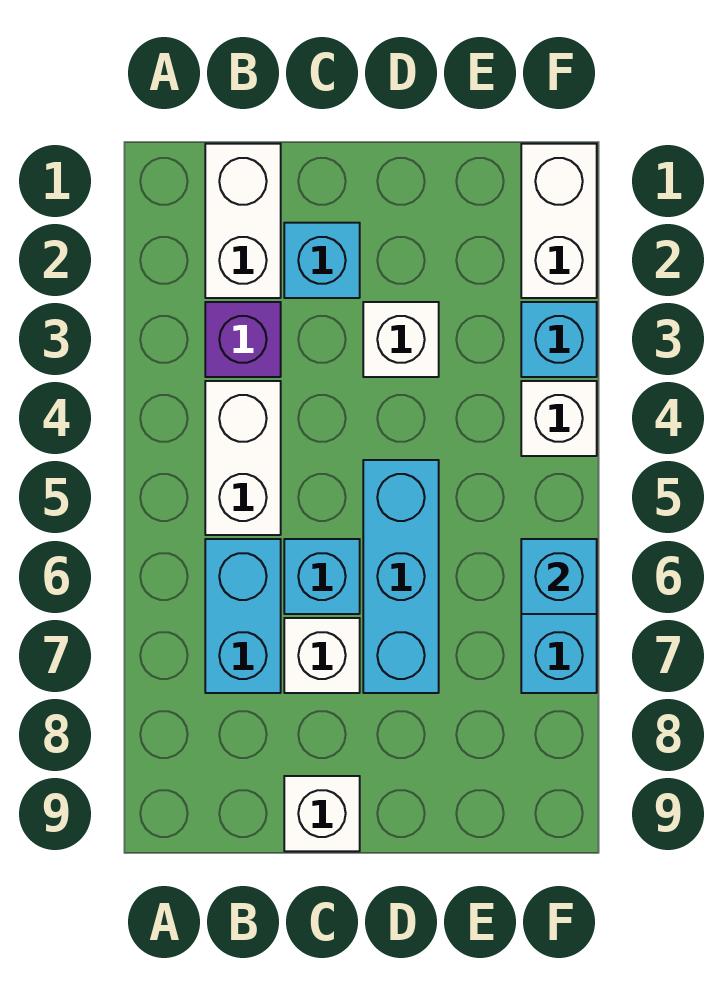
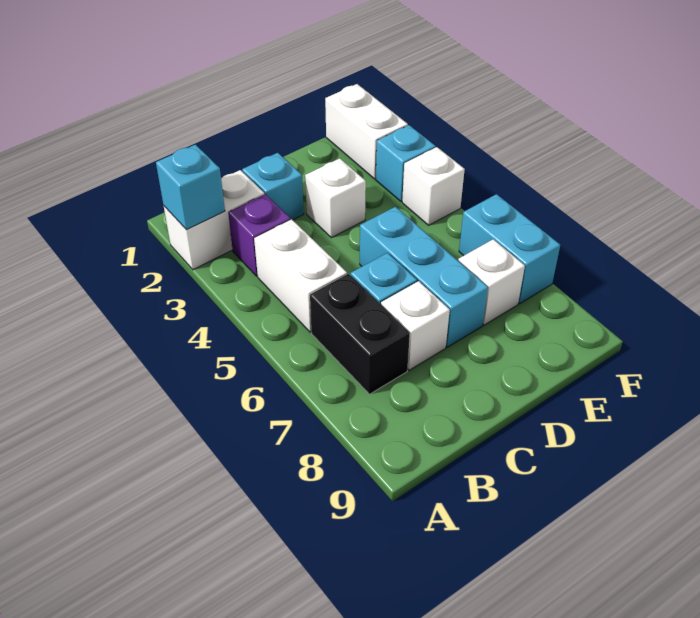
white 1x2 brick [205,144,281,298] -> white 1x2 brick turned to [164,170,264,270]
cyan 1x2 brick [205,539,281,693] -> black 1x2 brick [310,274,410,394]
white 1x1 brick [284,776,360,851] -> white 1x1 brick moved to [458,239,525,325]
cyan 1x1 brick [521,539,597,614] -> cyan 1x1 brick moved to [156,145,225,230]

